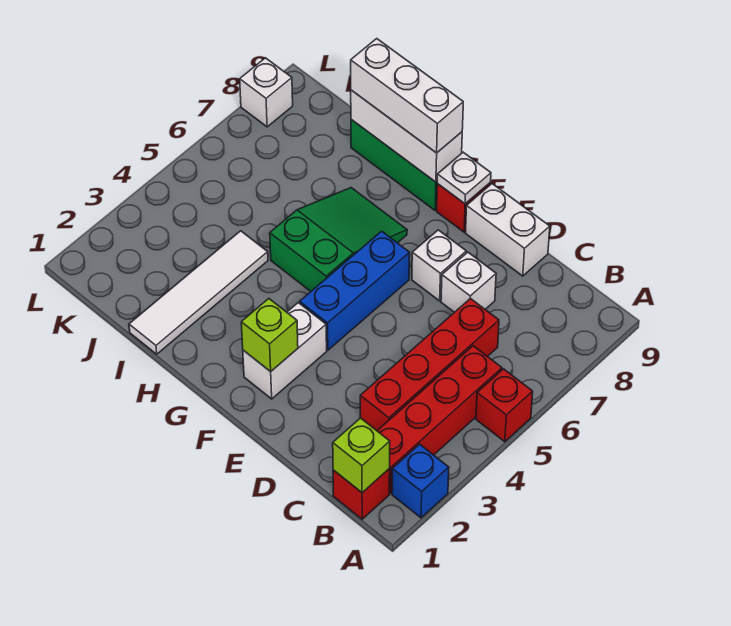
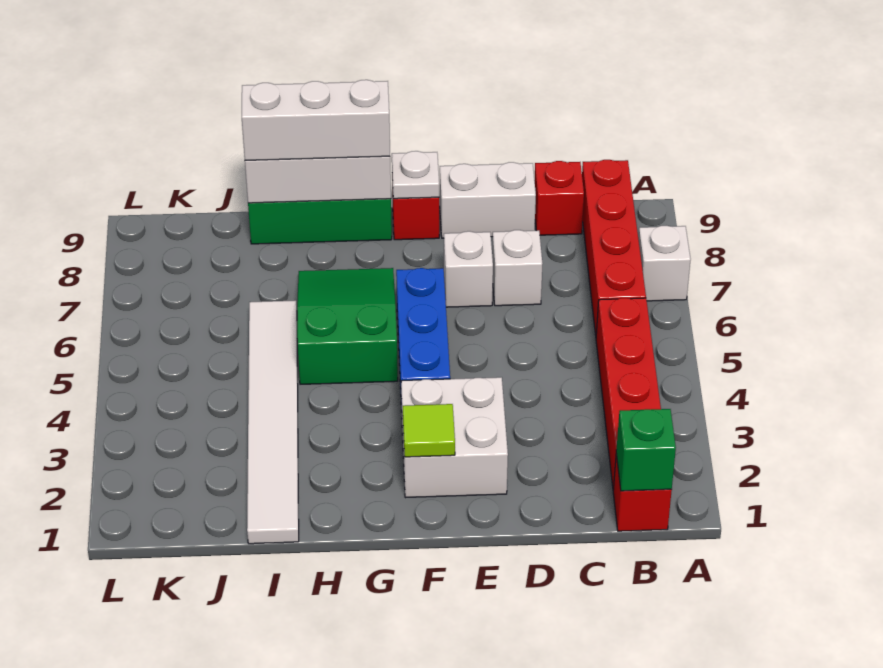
blue 1x1 brick [392,444,449,518] -> none
red 1x1 brick [476,369,533,442] -> red 1x1 brick moved to [534,161,584,235]
lime 1x1 brick [333,418,390,493] -> green 1x1 brick [616,409,676,491]
red 1x4 brick [360,298,499,430] -> red 1x4 brick moved to [582,160,646,335]
white 1x2 brick [243,303,327,399] -> white 2x2 brick [401,377,508,498]
lime 1x1 brick [241,299,298,372] -> lime 1x1 tile [403,404,455,457]
white 1x4 tile [129,231,268,354] -> white 1x6 tile [247,300,299,544]
white 1x1 brick [240,58,293,127] -> white 1x1 brick moved to [638,226,691,301]

